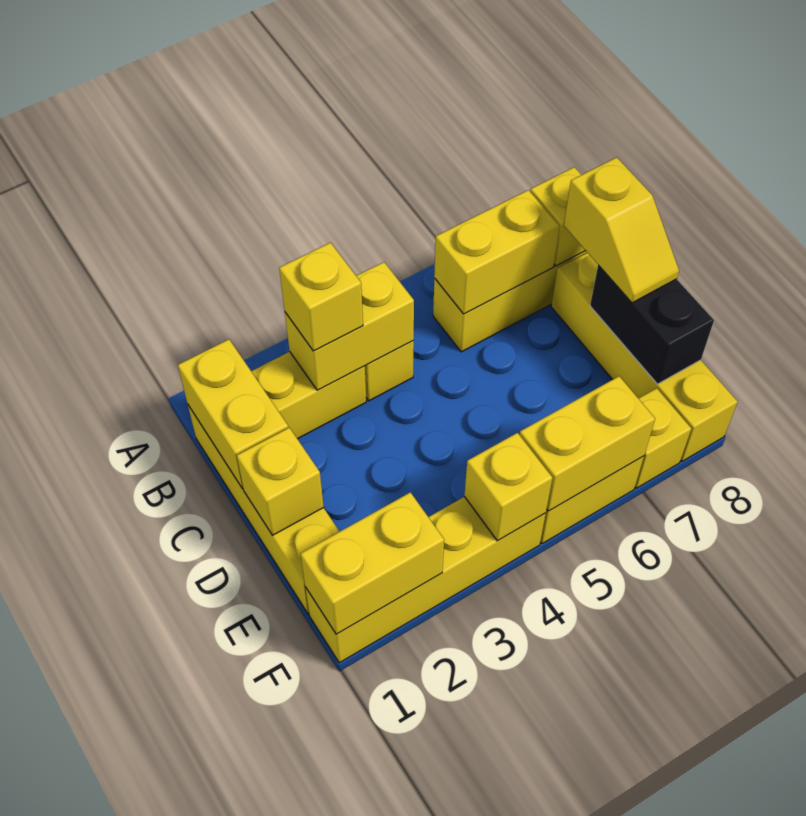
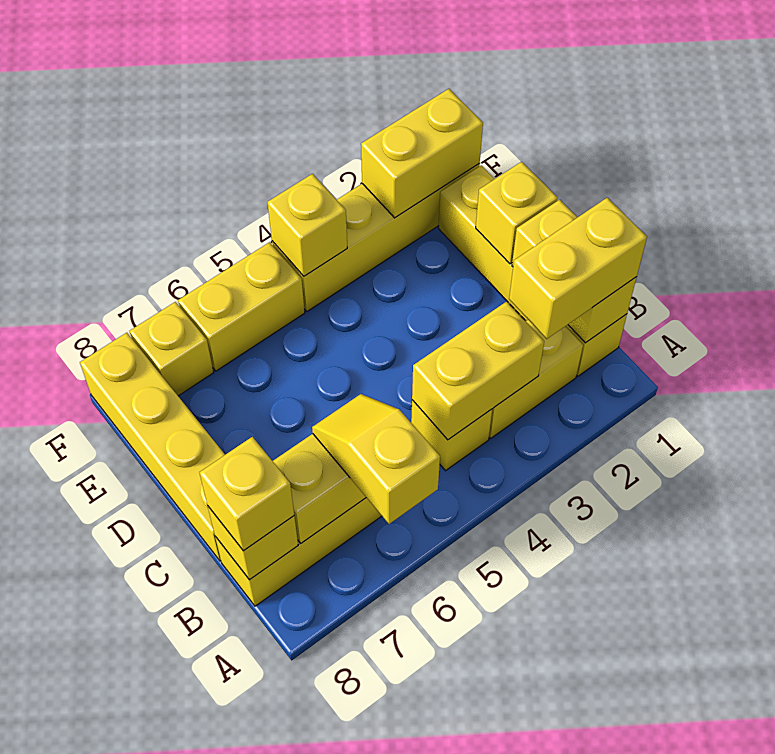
yellow 1x1 brick [279,243,363,351] -> yellow 1x1 brick moved to [199,437,294,551]
yellow 1x2 slope [564,157,679,303] -> yellow 1x2 slope moved to [312,394,440,524]
black 1x2 brick [590,265,714,384] -> none
yellow 1x2 brick [520,376,655,511] -> yellow 1x2 brick moved to [509,198,647,339]

